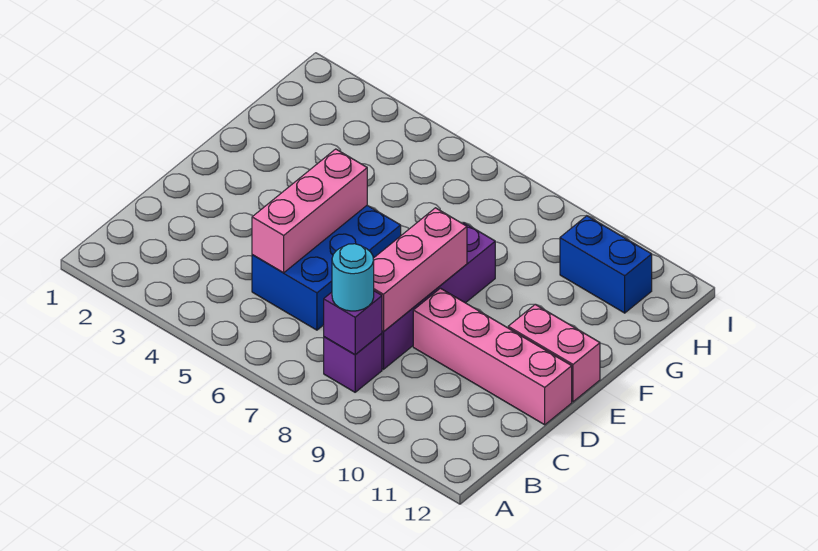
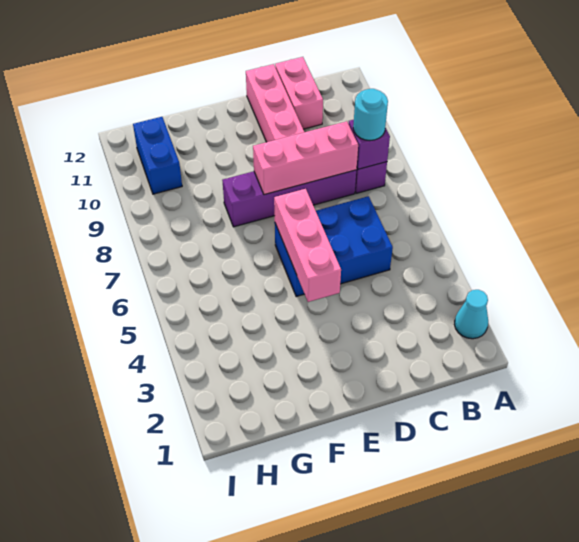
none -> cyan 1x1 cone [455,290,488,339]
pink 1x3 brick [252,149,367,273] -> pink 1x3 brick turned to [274,189,341,302]
pink 1x2 brick [508,304,600,402] -> pink 1x2 brick moved to [275,57,323,129]

